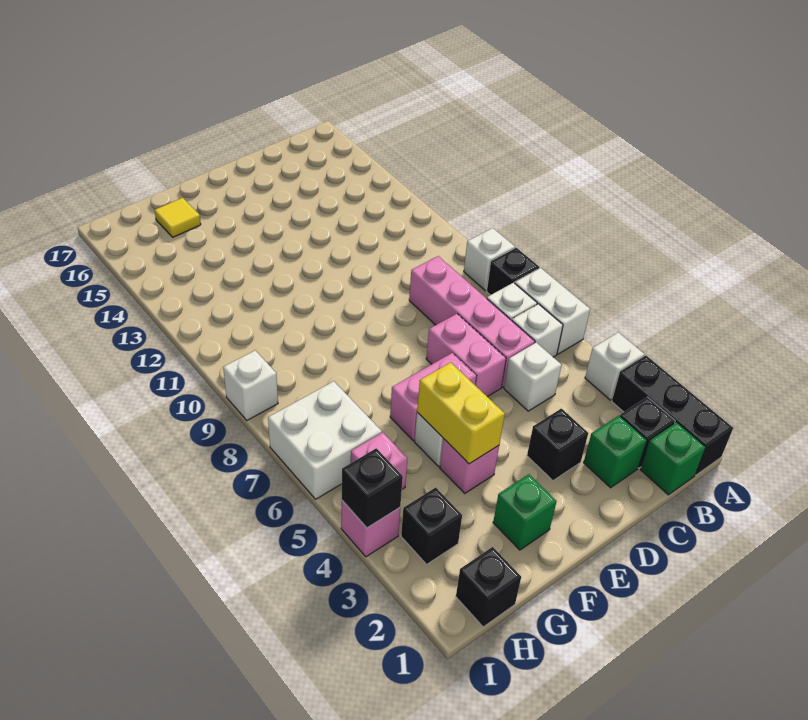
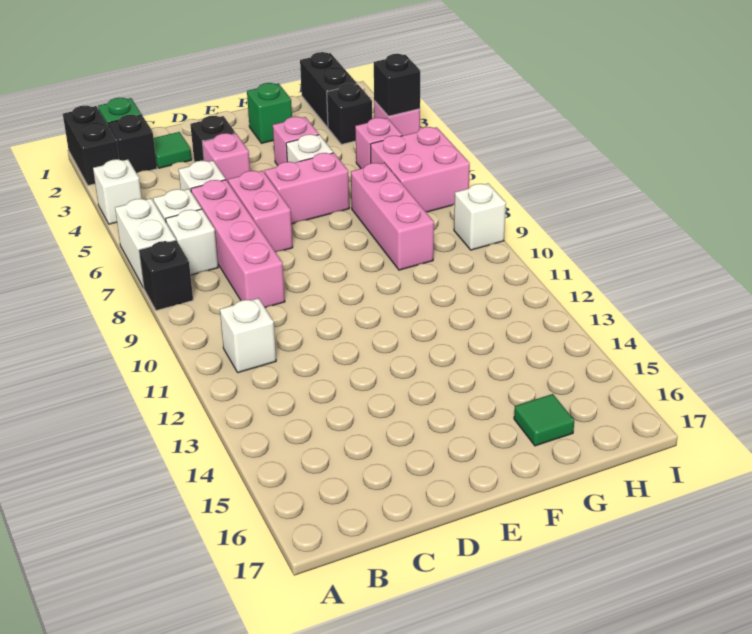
black 1x3 brick [612,356,733,475] -> black 1x2 brick [63,106,119,185]
white 1x1 brick [464,228,515,291] -> white 1x1 brick moved to [220,298,276,373]
green 1x1 brick [584,416,647,488] -> green 1x1 tile [153,132,192,168]
none -> pink 1x1 brick [203,133,250,182]
yellow 1x2 brick [417,362,505,464] -> none
none -> pink 1x3 brick [351,163,434,270]
yellow 1x1 tile [155,198,201,237] -> green 1x1 tile [514,394,574,446]
black 1x1 brick [456,547,521,627] -> black 1x2 brick [300,52,357,127]
white 2x2 brick [268,381,382,499] -> pink 2x2 brick [370,127,470,212]

